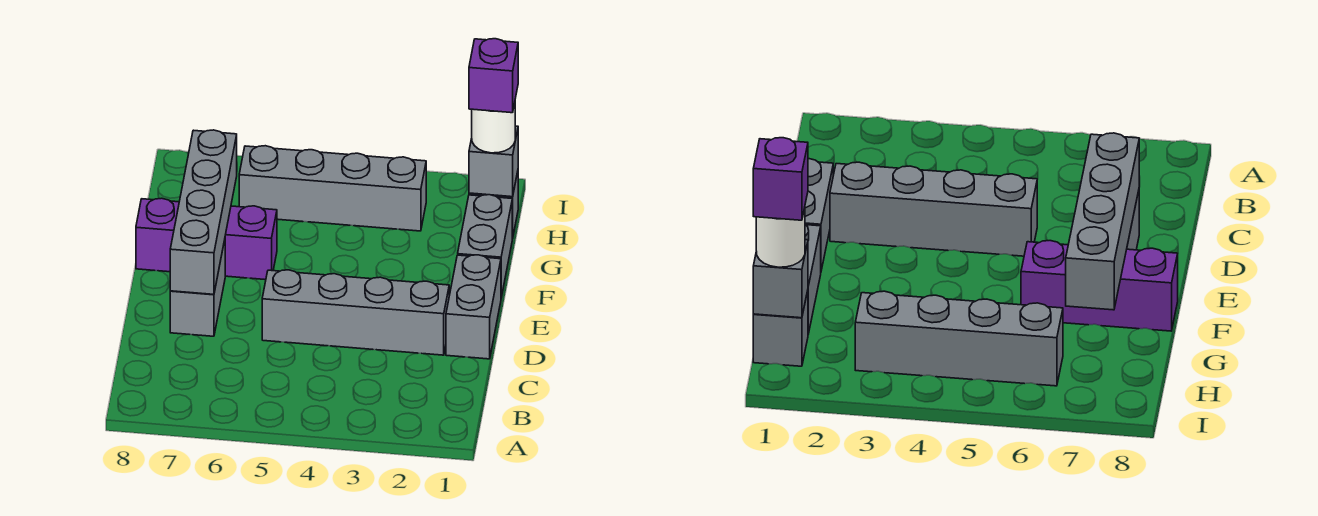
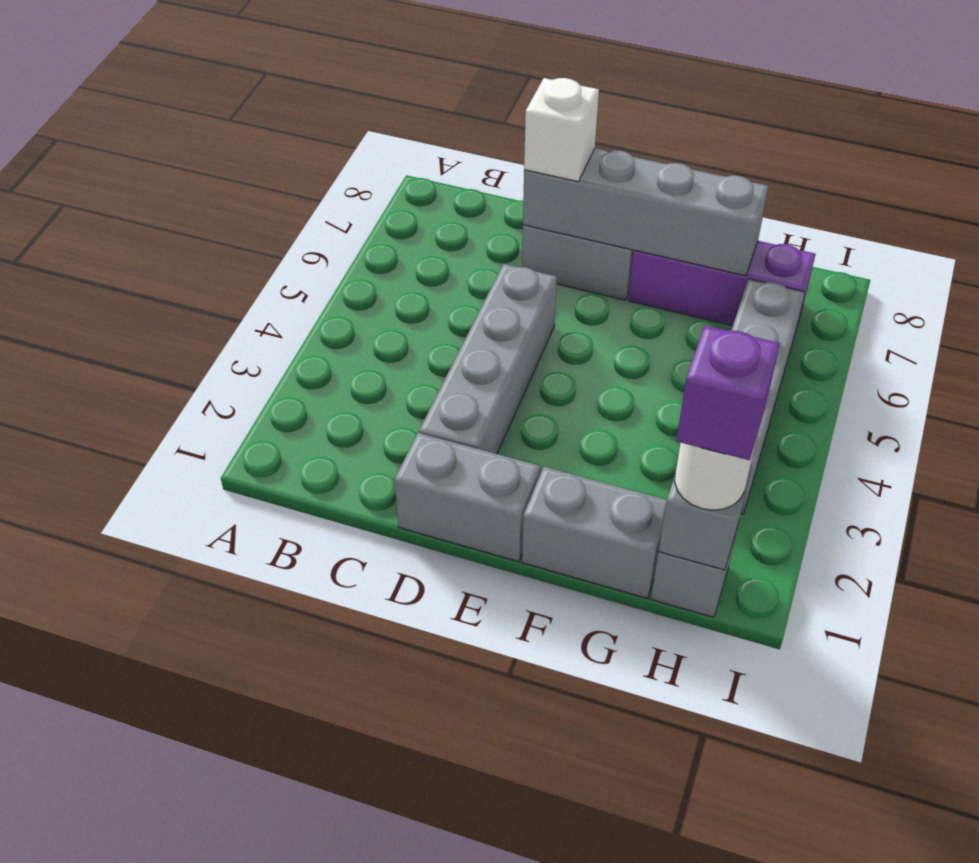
none -> white 1x1 brick [524,78,599,182]
purple 1x3 brick [136,198,277,280] -> purple 1x3 brick turned to [629,241,816,336]

